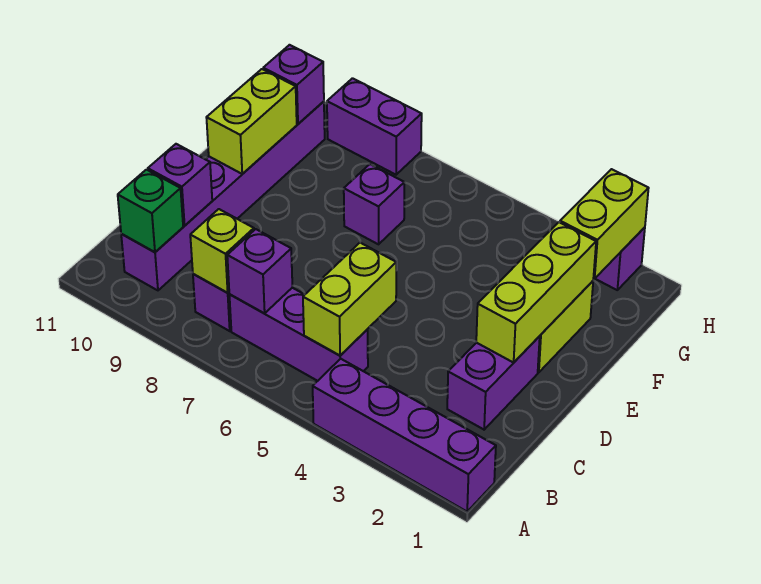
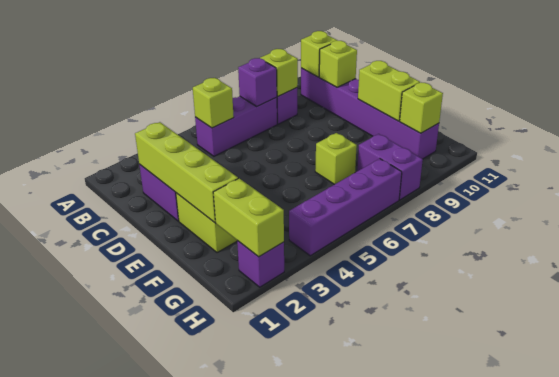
purple 1x4 brick [313,359,496,511] -> purple 1x4 brick moved to [289,159,402,256]
lime 1x2 brick [303,243,396,356] -> lime 1x1 brick [193,78,234,128]
green 1x1 brick [118,170,183,252] -> lime 1x1 brick [301,31,337,77]
purple 1x1 brick [148,144,212,226] -> lime 1x1 brick [319,41,357,87]
lime 1x3 brick [476,222,596,363] -> lime 1x4 brick [135,122,238,223]
purple 1x1 brick [344,164,404,244] -> lime 1x1 brick [315,133,357,185]
purple 1x1 brick [263,45,324,124] -> lime 1x1 brick [400,83,443,133]
purple 1x2 brick [327,78,422,175] -> purple 1x2 brick turned to [357,134,423,200]

